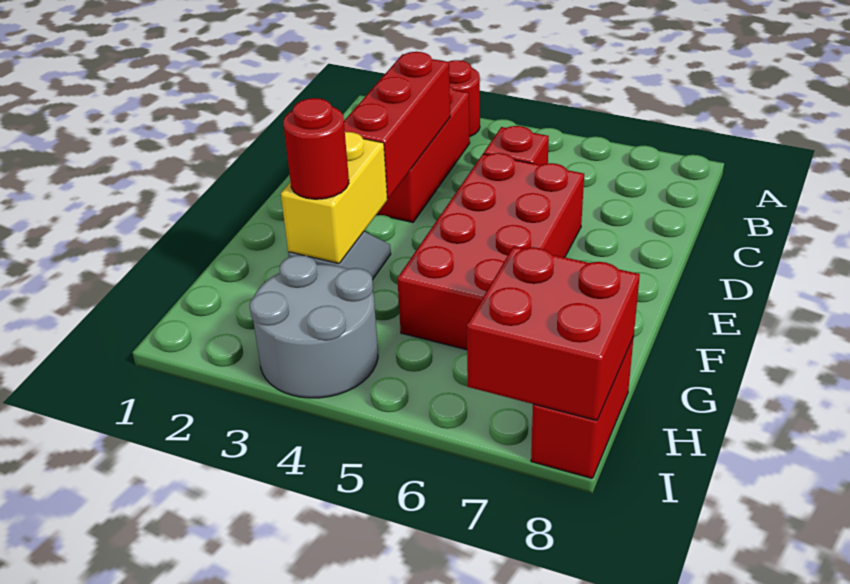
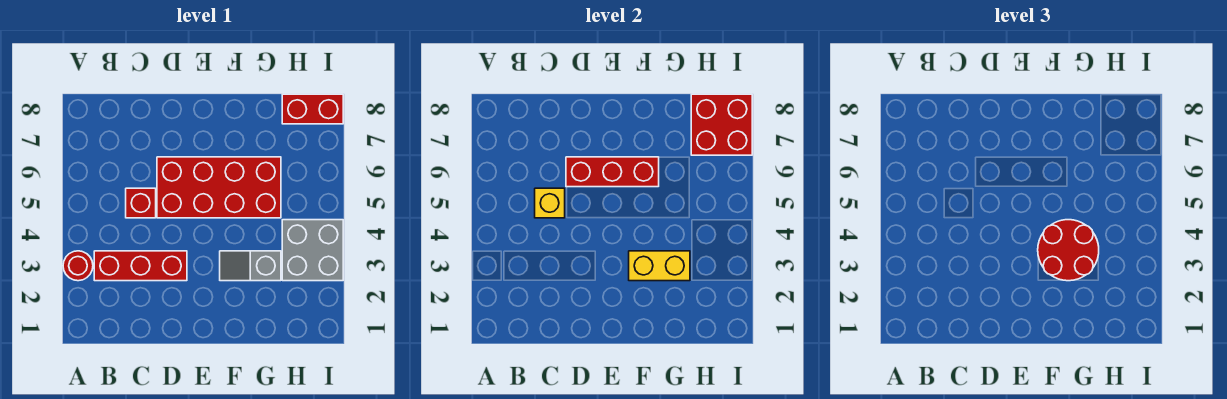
red 1x3 brick [344,52,450,199] -> red 1x3 brick moved to [566,157,659,187]
none -> yellow 1x1 brick [535,188,565,218]
red 1x1 round brick [284,98,349,199] -> red 2x2 round brick [1038,220,1099,281]
grey 2x2 round brick [250,255,378,398] -> grey 2x2 brick [282,220,343,281]

